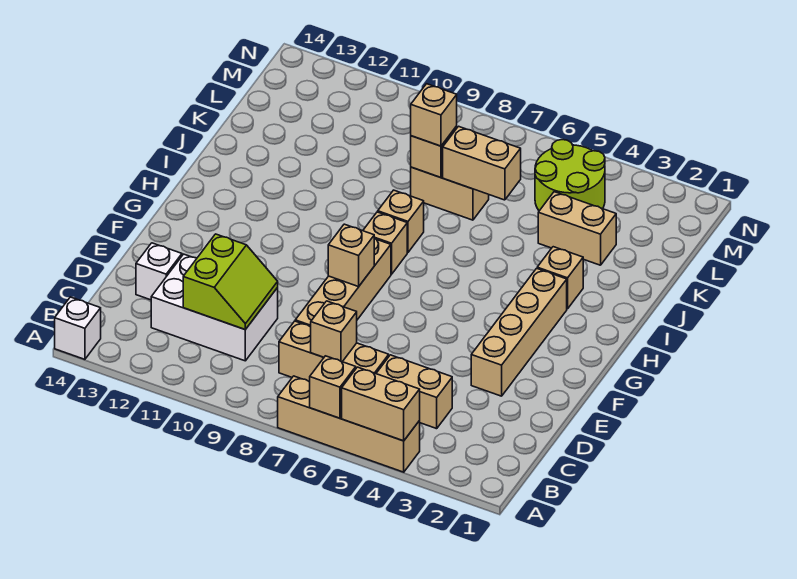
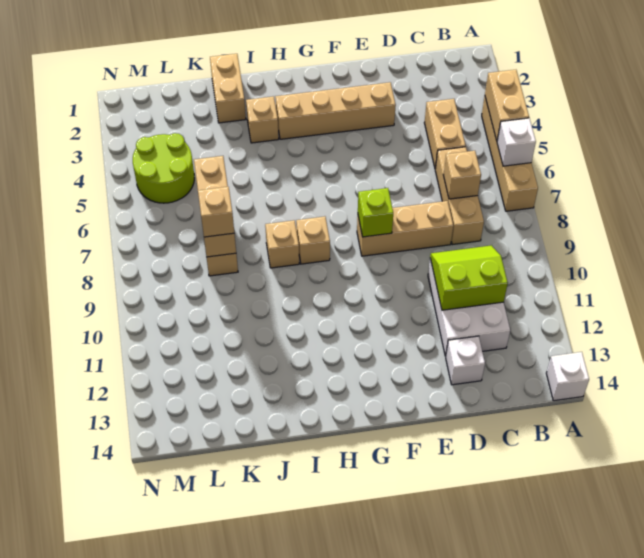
tan 1x1 brick [310,356,356,418] -> white 1x1 brick [497,118,536,166]
tan 1x4 brick [295,238,391,327] -> tan 1x3 brick [357,201,453,256]
tan 1x1 brick [328,224,374,287] -> lime 1x1 brick [358,188,393,237]
tan 1x2 brick [538,192,616,265] -> tan 1x2 brick moved to [210,54,246,123]

